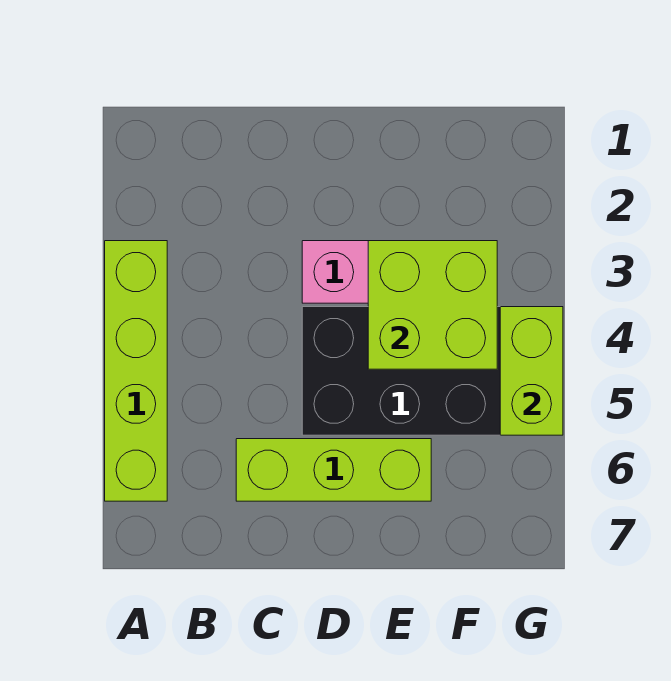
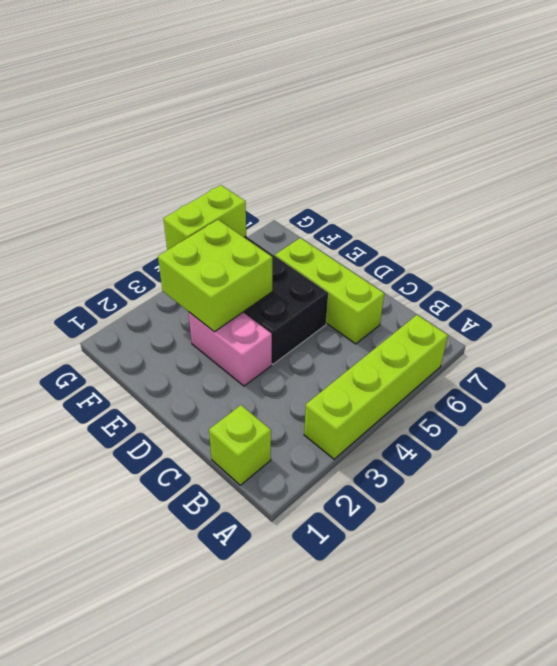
none -> lime 1x1 brick [209,405,271,485]

